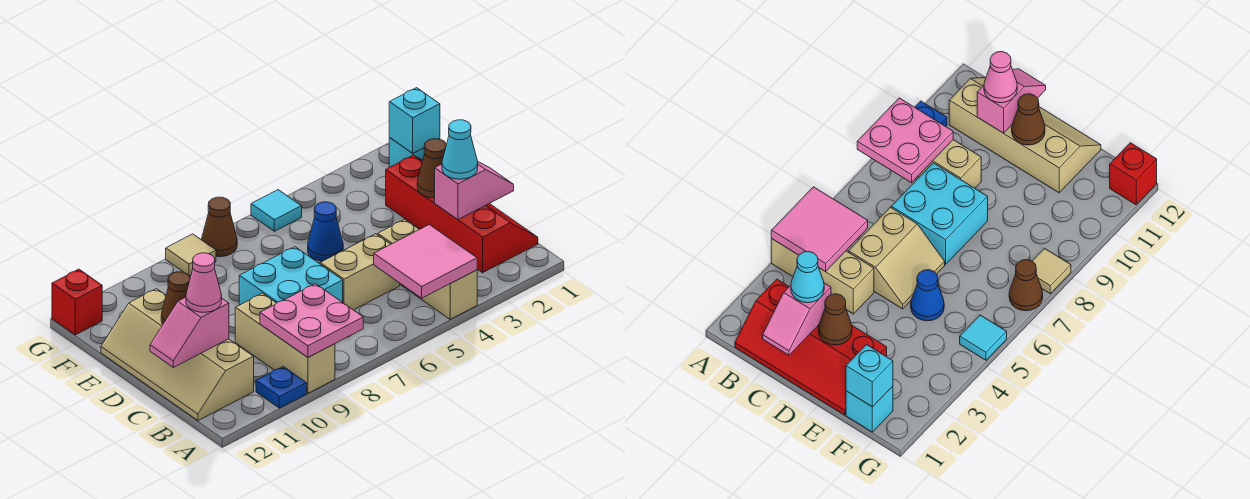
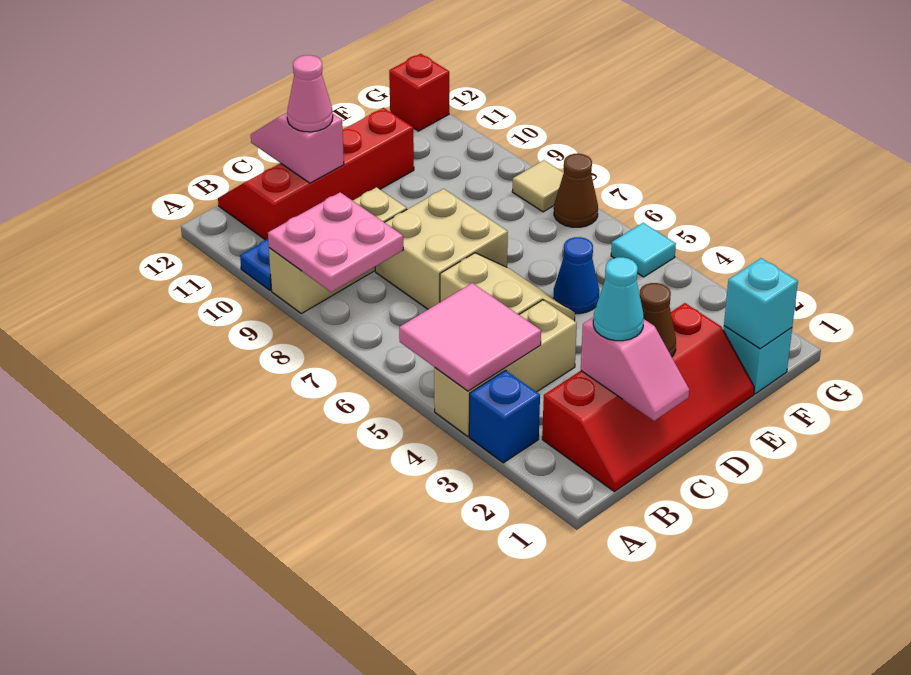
none -> blue 1x1 brick [469,370,540,463]
tan 2x4 slope [101,289,254,421] -> red 2x4 slope [218,108,414,240]
cyan 2x2 brick [239,247,343,305] -> tan 2x2 brick [375,189,508,309]
brown 1x1 cone [161,272,190,324] -> none

